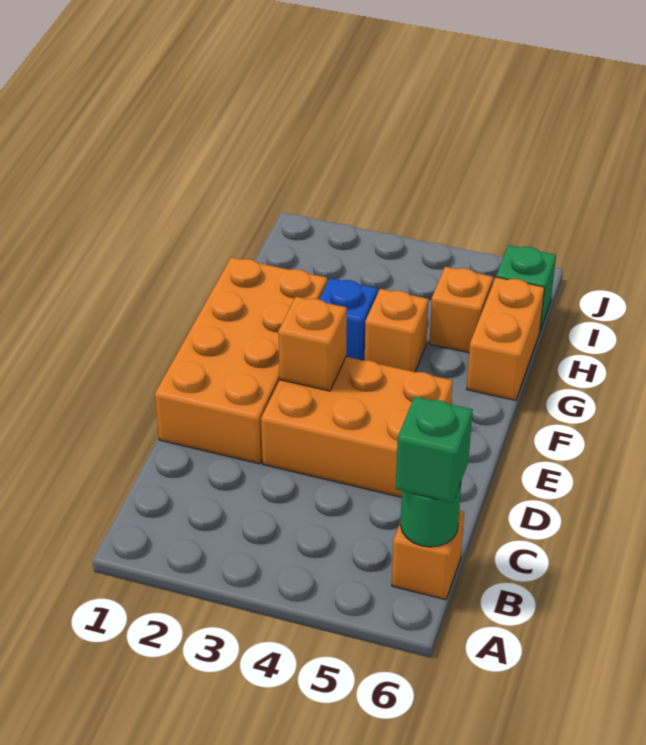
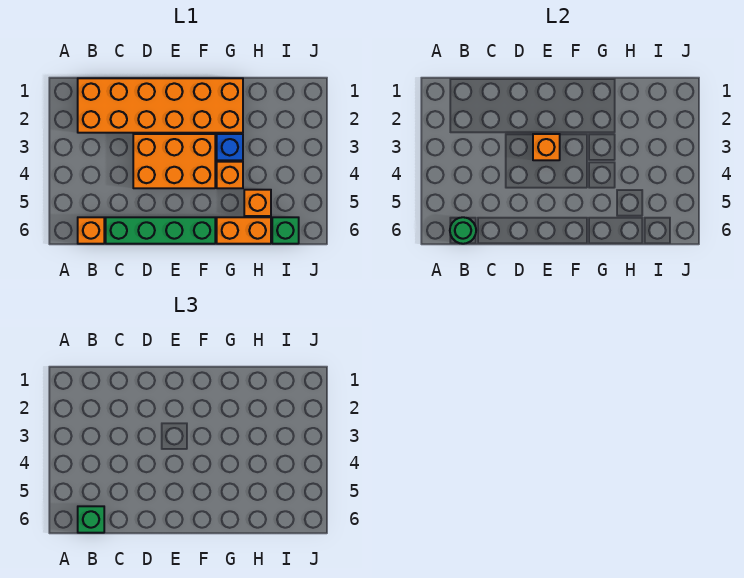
none -> green 1x4 brick [106,217,215,244]
orange 2x4 brick [155,257,327,464] -> orange 2x6 brick [78,78,243,133]
orange 2x3 brick [261,357,453,497] -> orange 2x3 brick turned to [133,134,215,188]

